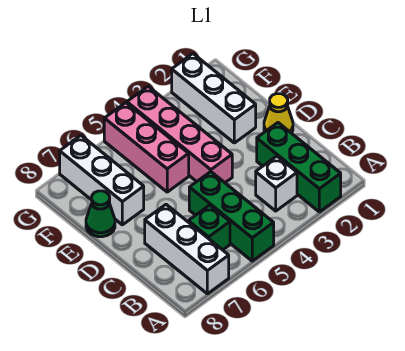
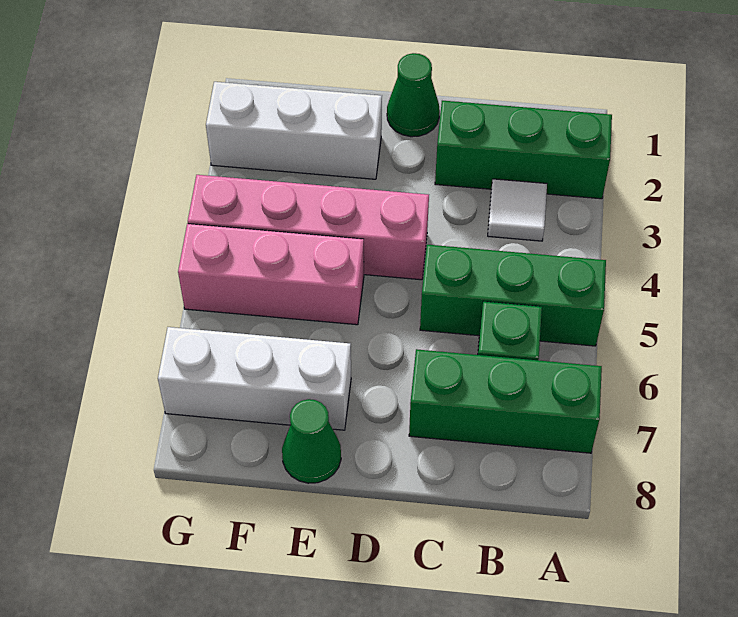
white 1x3 brick [145,205,229,294] -> green 1x3 brick [409,349,602,453]
white 1x1 brick [256,156,297,211] -> white 1x1 tile [488,179,547,241]
yellow 1x1 cone [264,94,293,133] -> green 1x1 cone [387,53,440,137]

